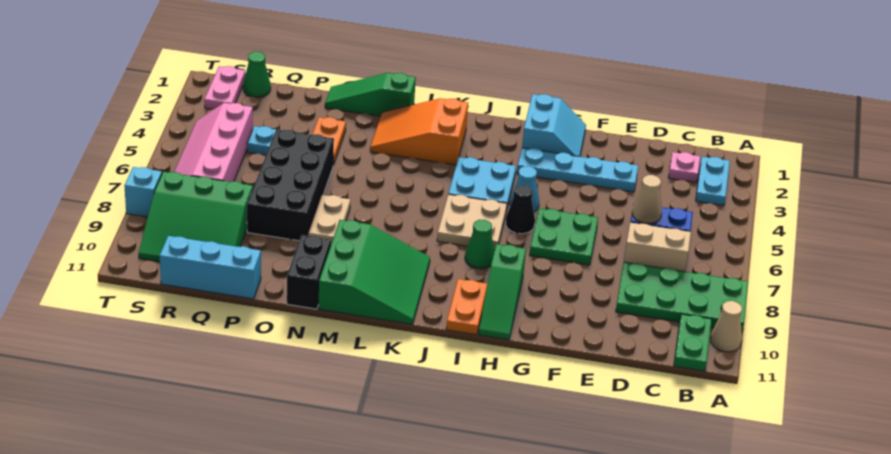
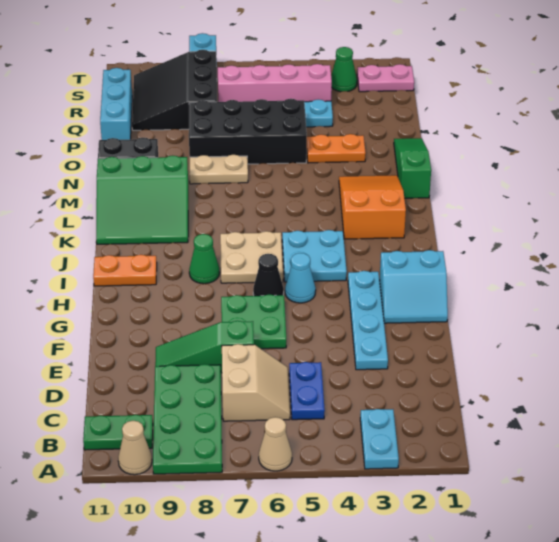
cyan 1x2 plate [696,157,730,206] -> cyan 1x2 plate turned to [360,409,399,469]
pink 1x1 plate [668,152,700,182] -> none
tan 1x1 cone [632,175,662,224] -> tan 1x1 cone moved to [259,417,292,471]
green 1x3 slope [479,244,526,340] -> green 1x3 slope moved to [155,321,254,373]
green 3x3 slope [138,172,253,262] -> black 3x3 slope [132,50,217,130]
green 1x1 cone [243,52,271,98] -> green 1x1 cone moved to [331,47,357,92]

